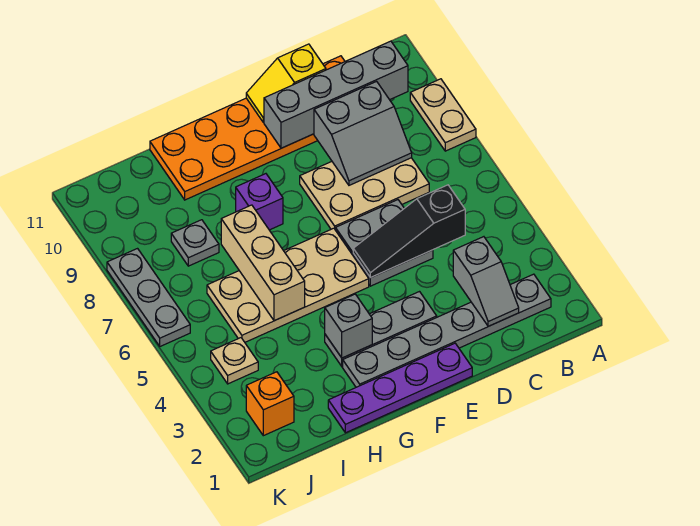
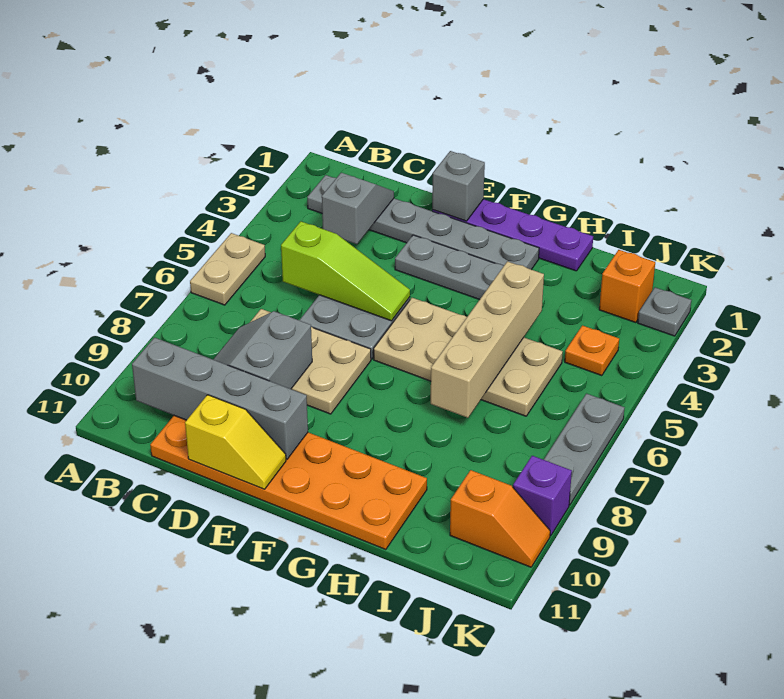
tan 1x2 plate [410,79,476,151] -> tan 1x2 plate moved to [190,233,265,305]
black 1x3 slope [353,185,465,278] -> lime 1x3 slope [281,221,410,321]
grey 2x2 slope [314,81,412,185] -> grey 2x2 slope turned to [213,311,312,389]
grey 1x1 brick [325,294,372,358] -> grey 1x1 brick moved to [432,151,485,221]
purple 1x1 brick [236,174,283,230] -> purple 1x1 brick moved to [513,456,572,536]
tan 1x3 brick [221,205,305,321] -> tan 1x4 brick [431,261,544,418]
grey 1x1 plate [171,220,219,266] -> grey 1x1 plate moved to [638,288,691,336]
tan 1x1 plate [211,338,258,384] -> orange 1x1 plate [565,325,619,376]
none -> orange 1x2 slope [450,470,550,567]

